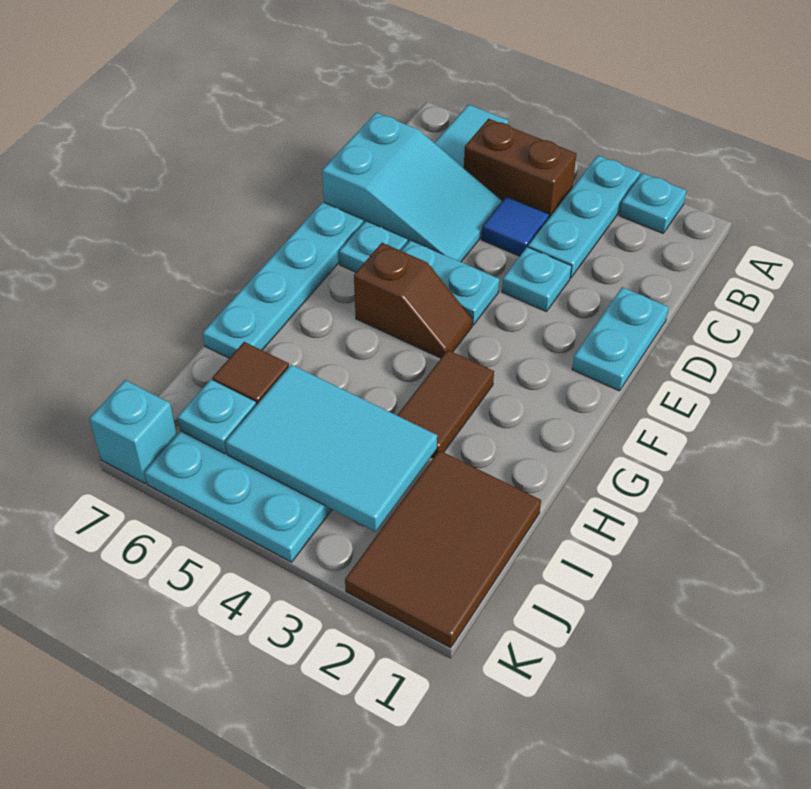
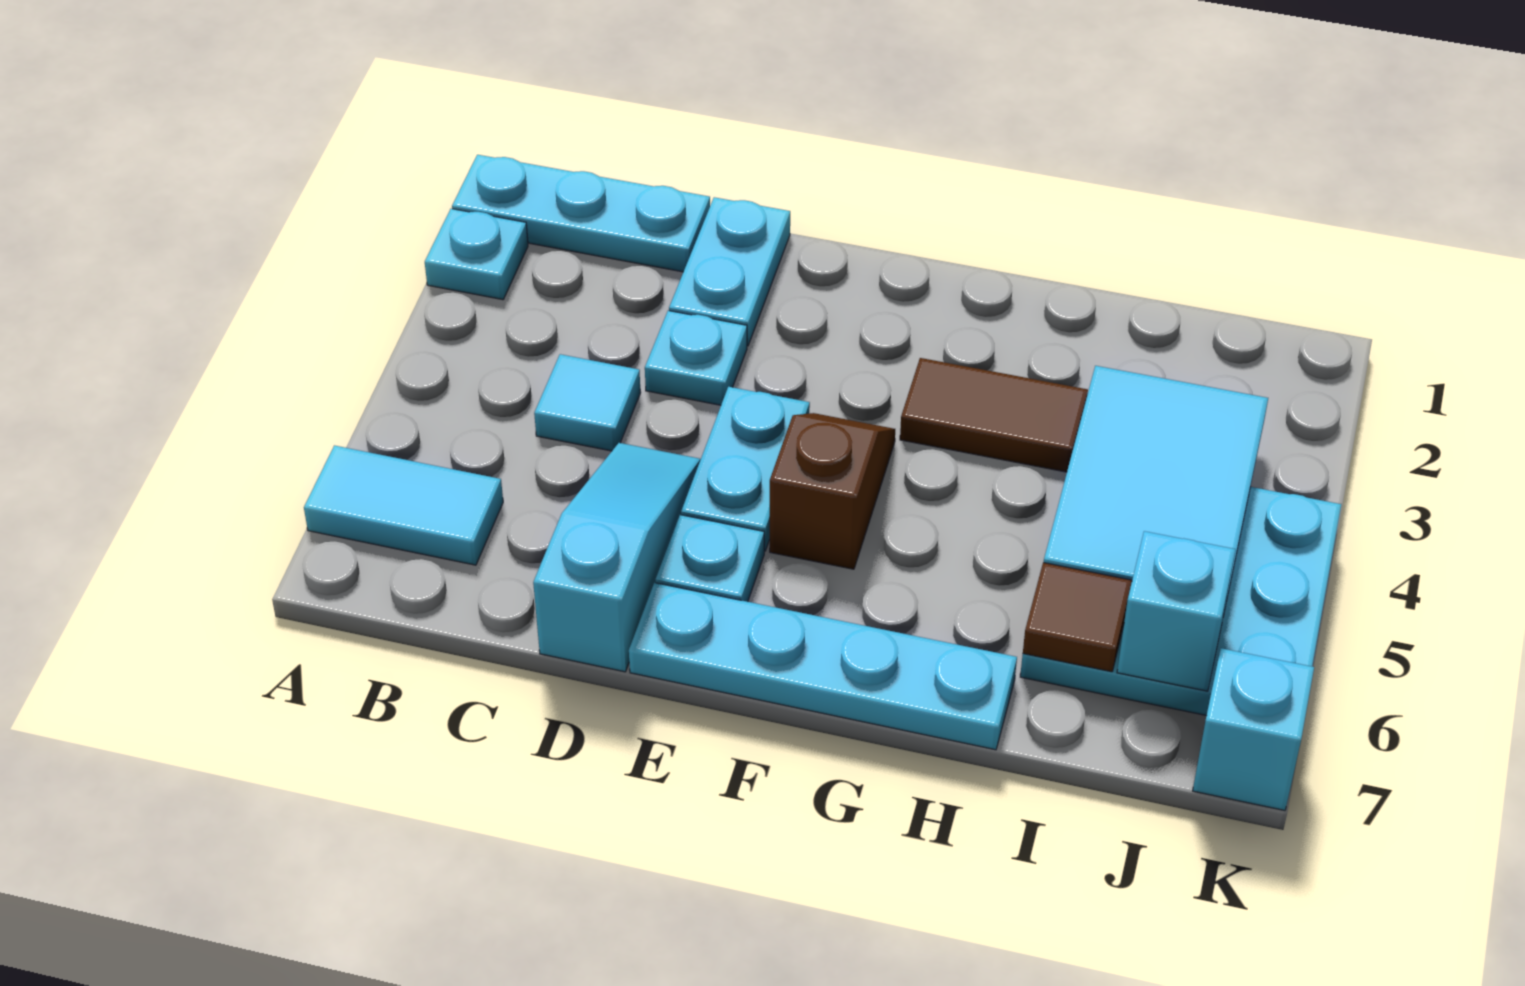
cyan 1x3 plate [528,155,640,278] -> cyan 1x3 plate moved to [452,155,710,272]
brown 1x2 brick [464,119,576,218] -> none
blue 1x1 tile [482,197,549,256] -> cyan 1x1 tile [534,354,641,451]
cyan 2x3 slope [322,113,502,262] -> cyan 1x3 slope [533,443,701,672]
cyan 1x2 plate [572,287,669,391] -> cyan 1x2 plate turned to [669,197,790,346]
brown 2x3 tile [345,450,541,648] -> none
cyan 1x1 plate [177,379,256,454] -> cyan 1x1 brick [1117,531,1236,691]

